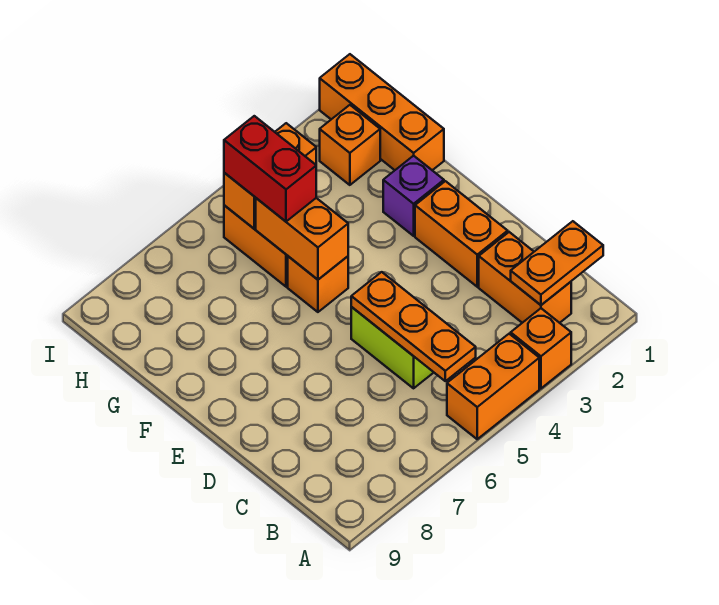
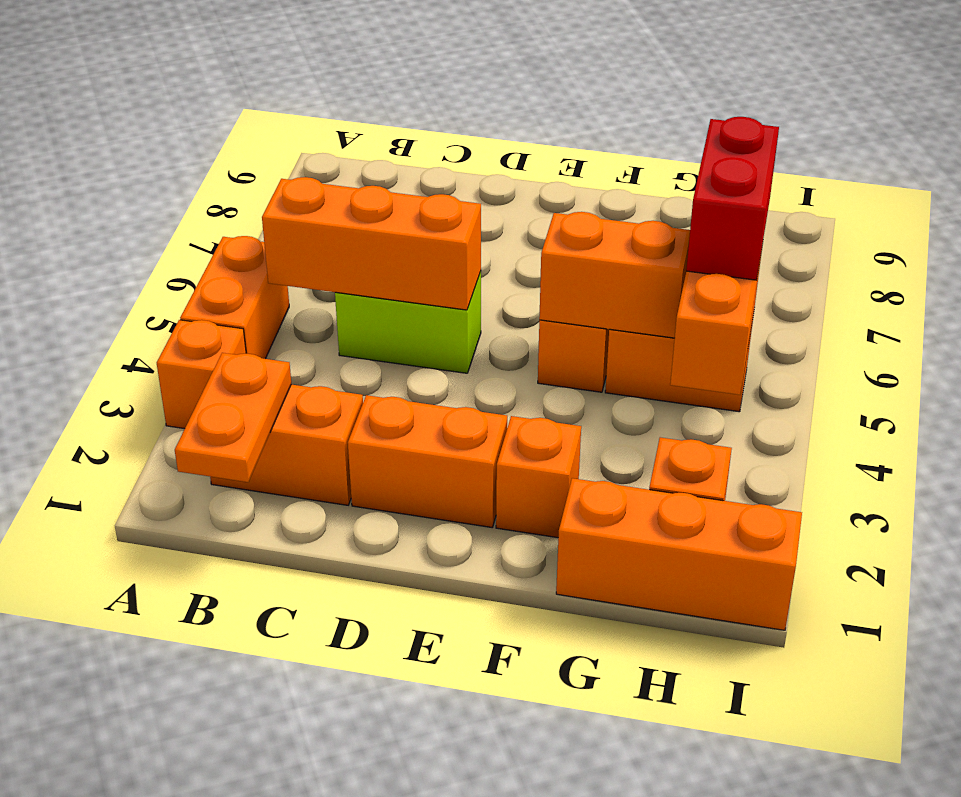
orange 1x3 plate [351,272,476,381] -> orange 1x3 brick [262,177,481,310]
purple 1x1 brick [383,156,444,236] -> orange 1x1 brick [496,416,581,538]
red 1x2 brick [224,116,316,222] -> red 1x2 brick turned to [686,117,779,280]

